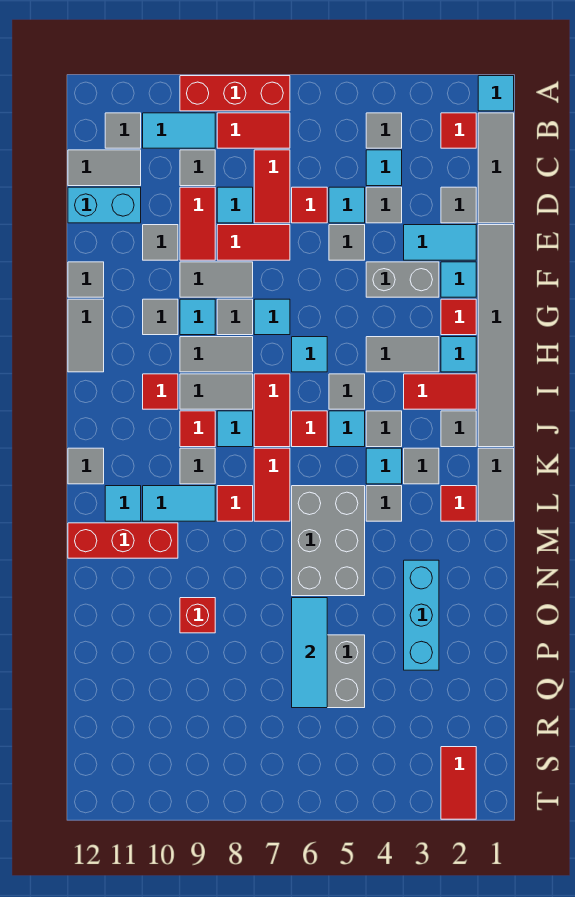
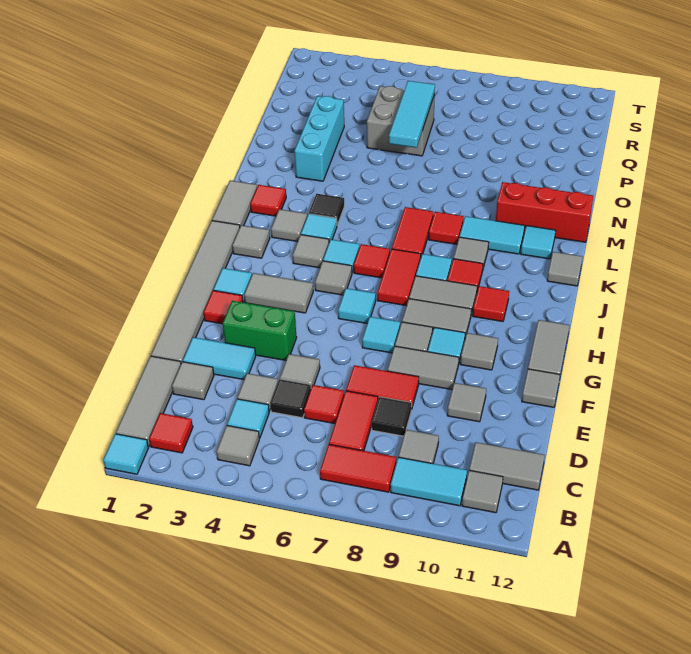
red 1x3 brick [180,76,290,111] -> none
cyan 1x1 tile [329,187,365,223] -> black 1x1 tile [271,379,311,418]
cyan 1x1 tile [217,187,253,223] -> black 1x1 tile [372,397,412,436]
red 1x2 tile [180,187,215,260] -> none
cyan 1x2 brick [68,187,141,223] -> none
cyan 1x1 tile [441,262,476,297] -> none
grey 1x2 brick [366,262,439,297] -> green 1x2 brick [223,301,297,360]
red 1x2 tile [404,374,476,409] -> none
grey 1x1 tile [366,486,402,521] -> black 1x1 tile [309,194,344,225]
grey 2x3 brick [292,486,365,596] -> none
red 1x1 brick [180,598,215,633] -> none
red 1x2 tile [441,747,476,819] -> none

